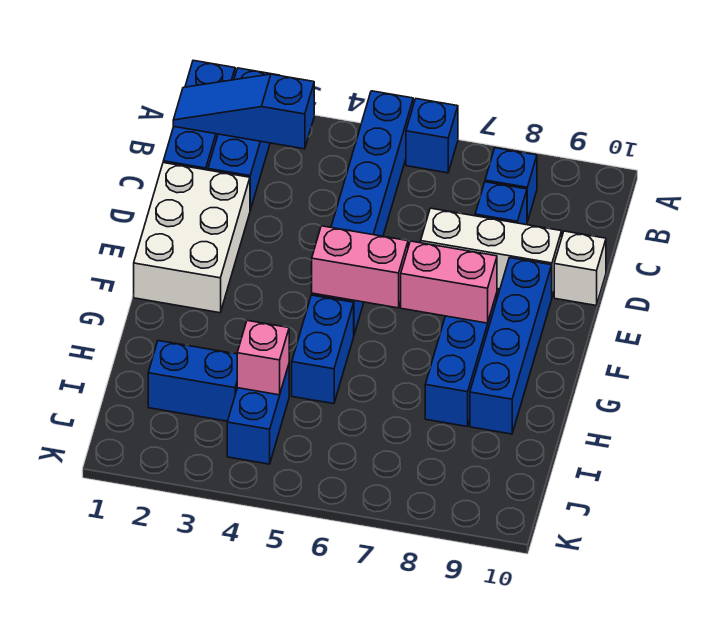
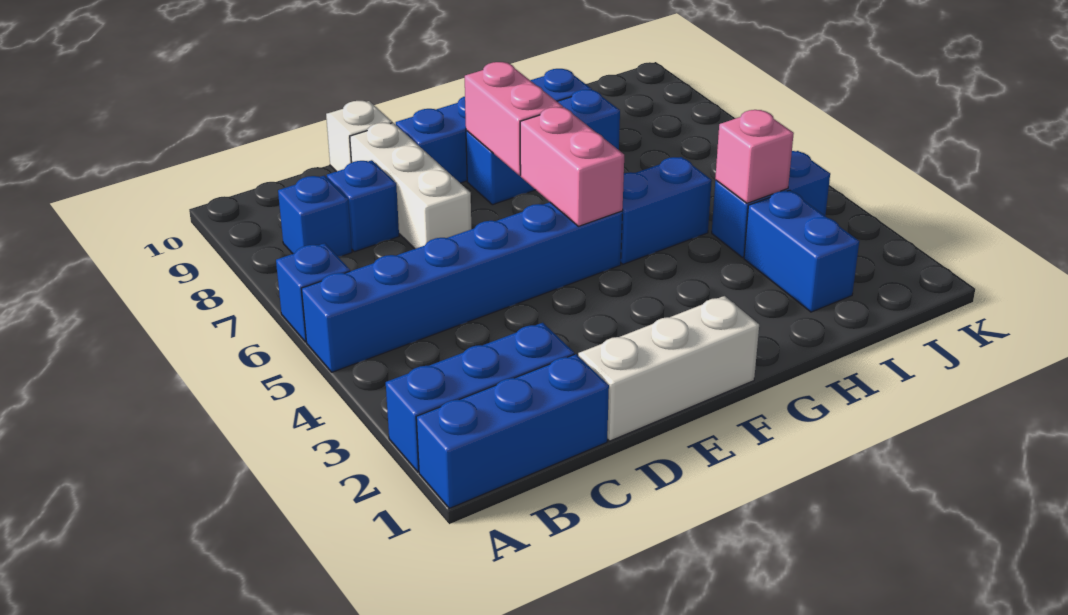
blue 1x3 slope [173,74,314,149] -> none
white 2x3 brick [134,163,250,313] -> white 1x3 brick [578,296,759,441]

